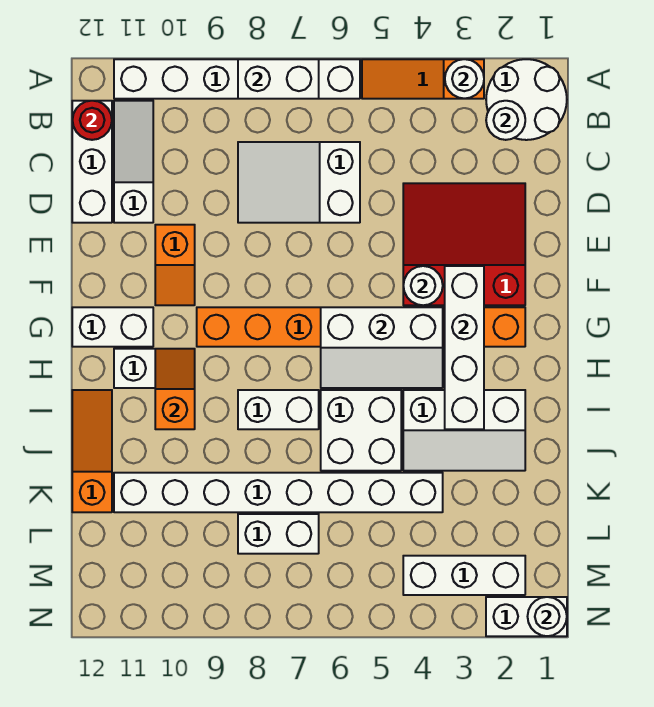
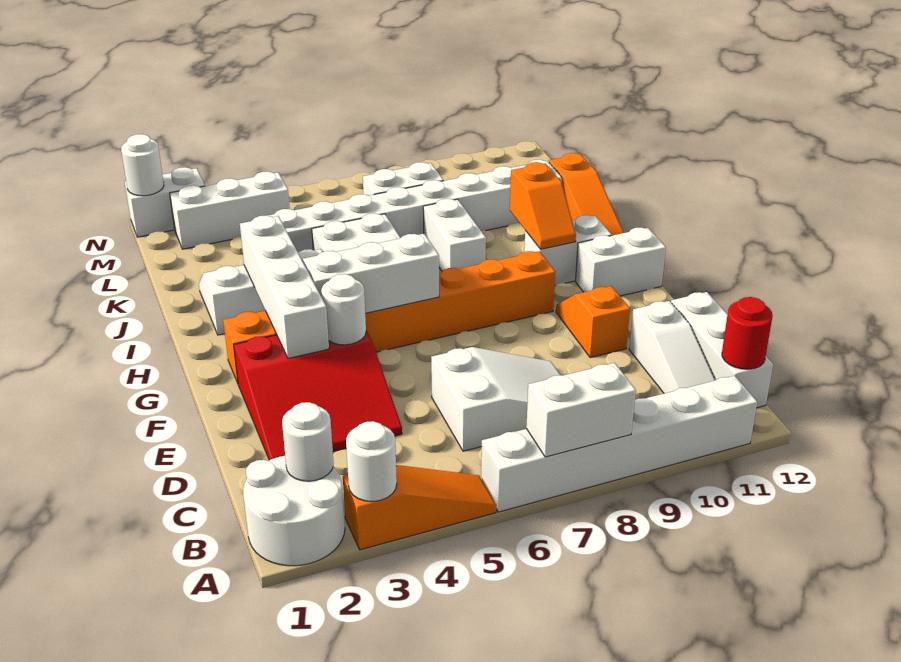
white 1x2 brick [238,390,319,429] -> white 1x2 brick turned to [423,199,486,271]

